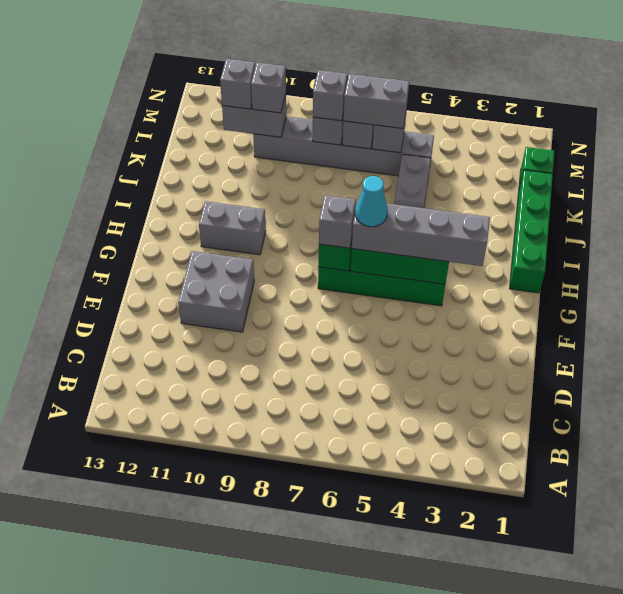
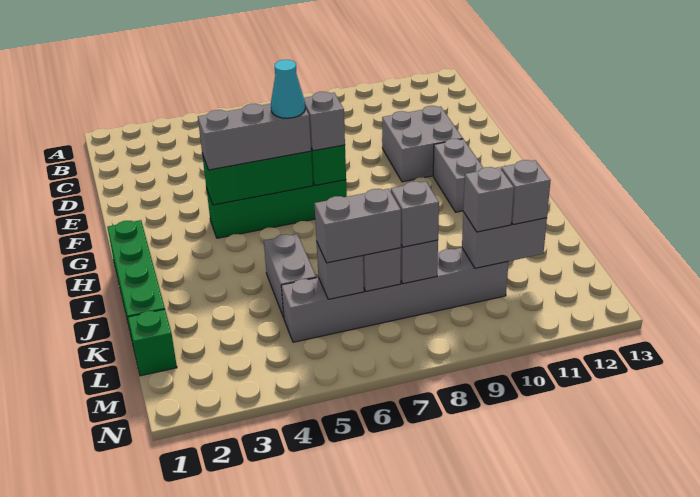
grey 1x4 brick [352,200,490,266] -> grey 1x3 brick [198,104,311,170]
grey 1x2 brick [199,201,266,255] -> grey 1x2 brick turned to [433,139,483,212]

